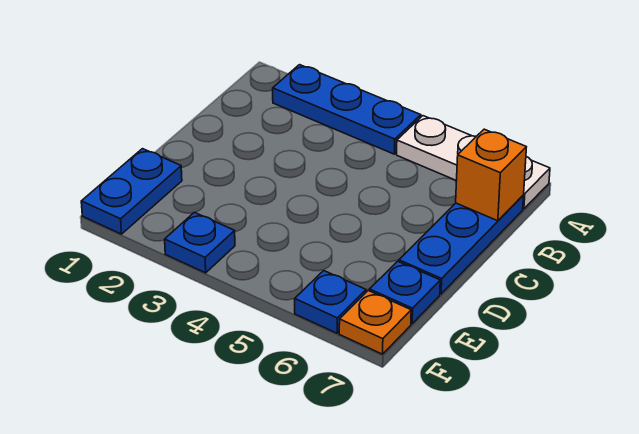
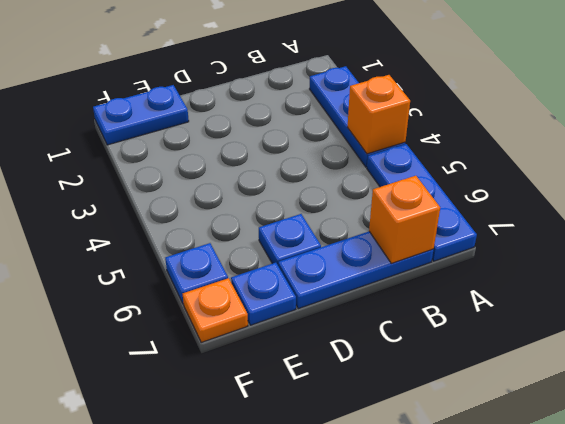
none -> orange 1x1 brick [347,75,410,154]
white 1x3 plate [397,116,550,209] -> blue 1x3 plate [367,144,477,261]
blue 1x1 plate [165,212,235,273] -> blue 1x1 plate moved to [259,214,321,265]

